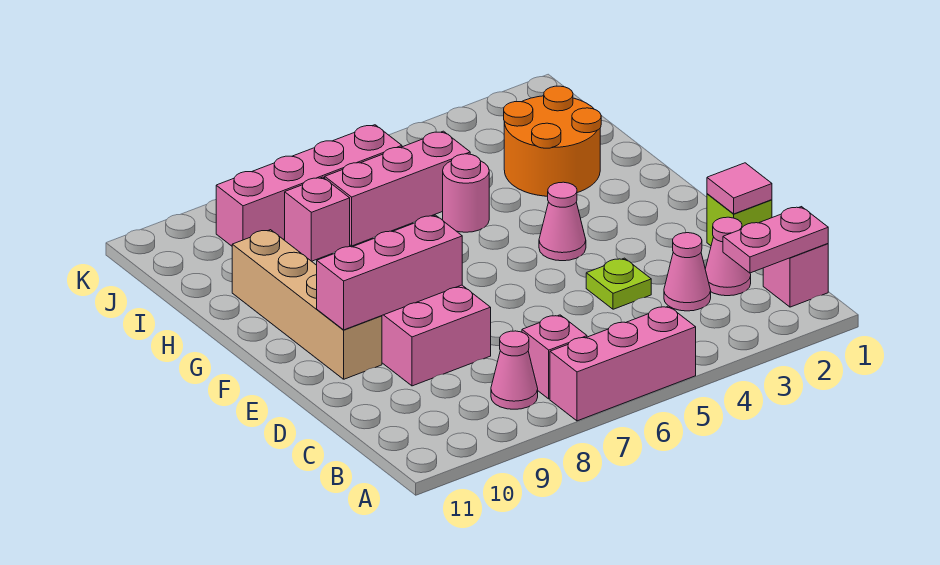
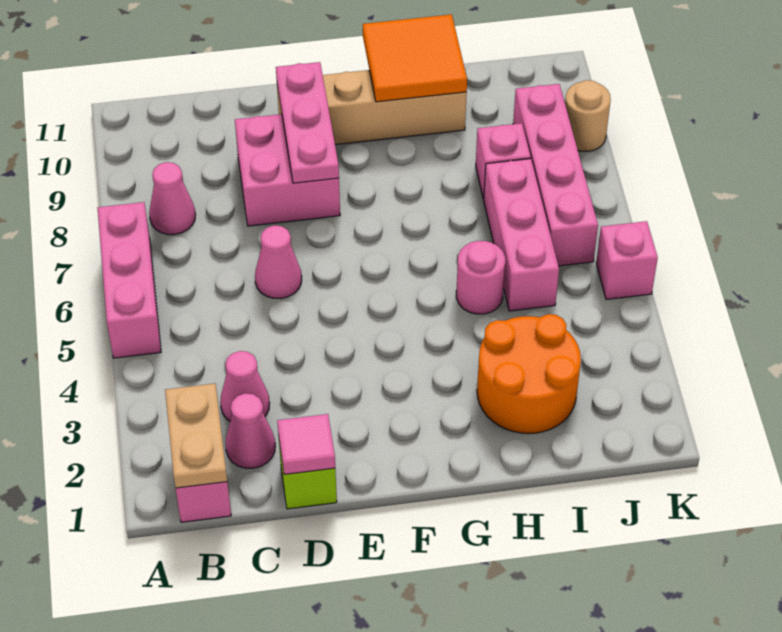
pink 1x2 plate [723,207,828,273] -> tan 1x2 plate [165,384,227,488]
pink 1x1 brick [522,315,587,399] -> pink 1x1 brick moved to [596,221,658,300]
lime 1x1 plate [586,258,651,309] -> none
pink 1x3 brick [317,215,462,330] -> pink 1x3 plate [276,62,339,183]
pink 1x1 cone [539,182,586,261] -> pink 1x1 cone moved to [255,225,302,299]
none -> orange 2x2 tile [363,14,467,102]
none -> tan 1x1 round brick [565,80,611,151]

